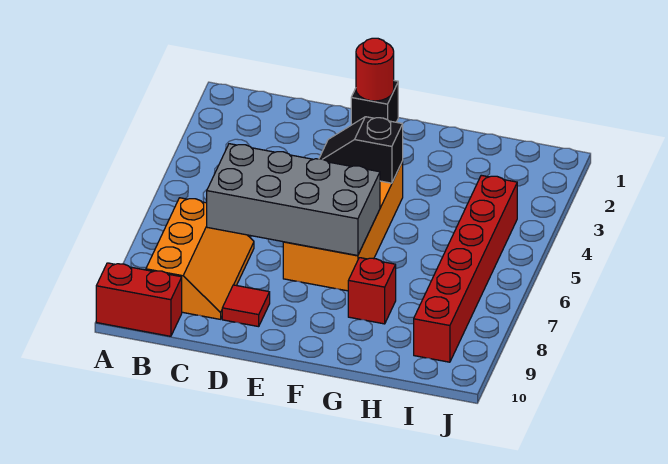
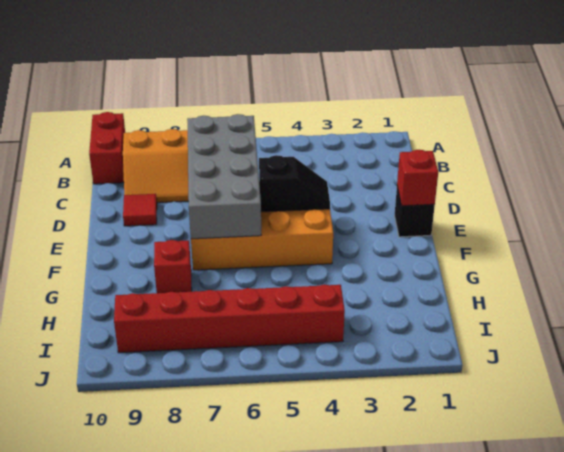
red 1x1 round brick [356,38,394,101] -> red 1x1 brick [397,150,438,206]
black 1x2 slope [319,117,403,183] -> black 1x2 slope turned to [259,155,330,212]

